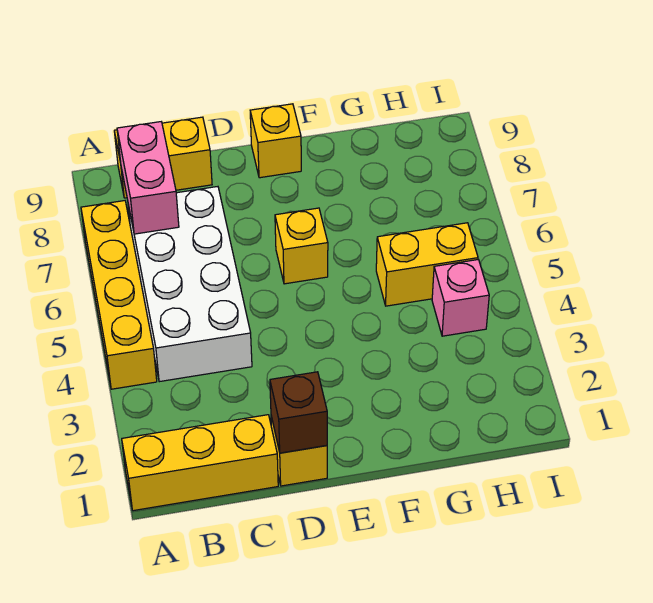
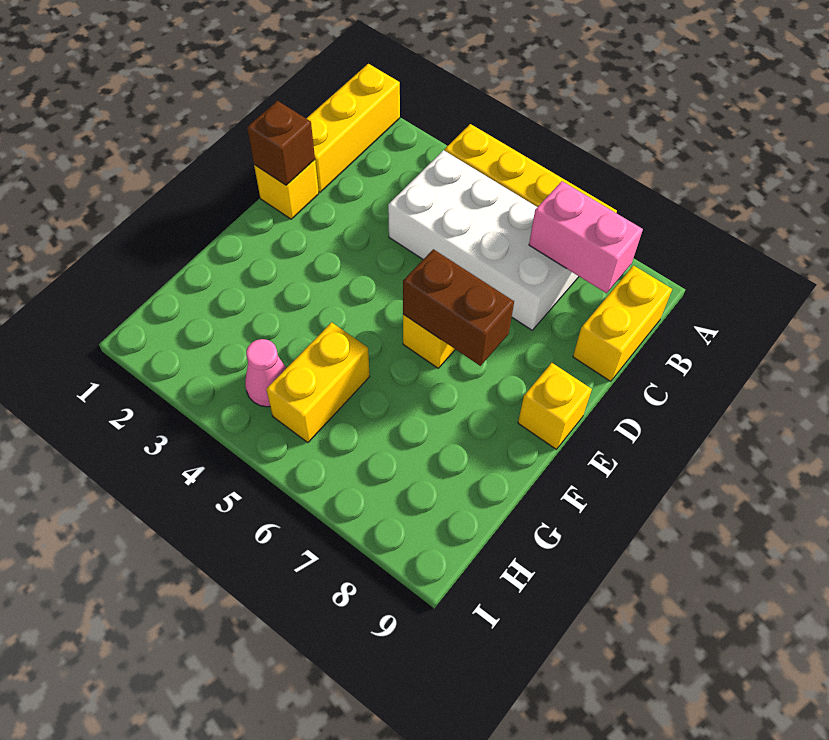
none -> brown 1x2 brick [403,249,514,366]
pink 1x1 brick [432,260,489,336] -> pink 1x1 cone [245,339,286,407]

